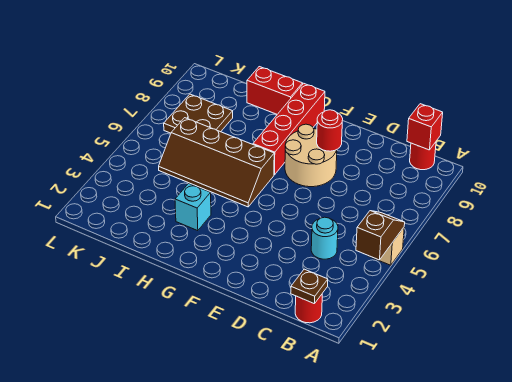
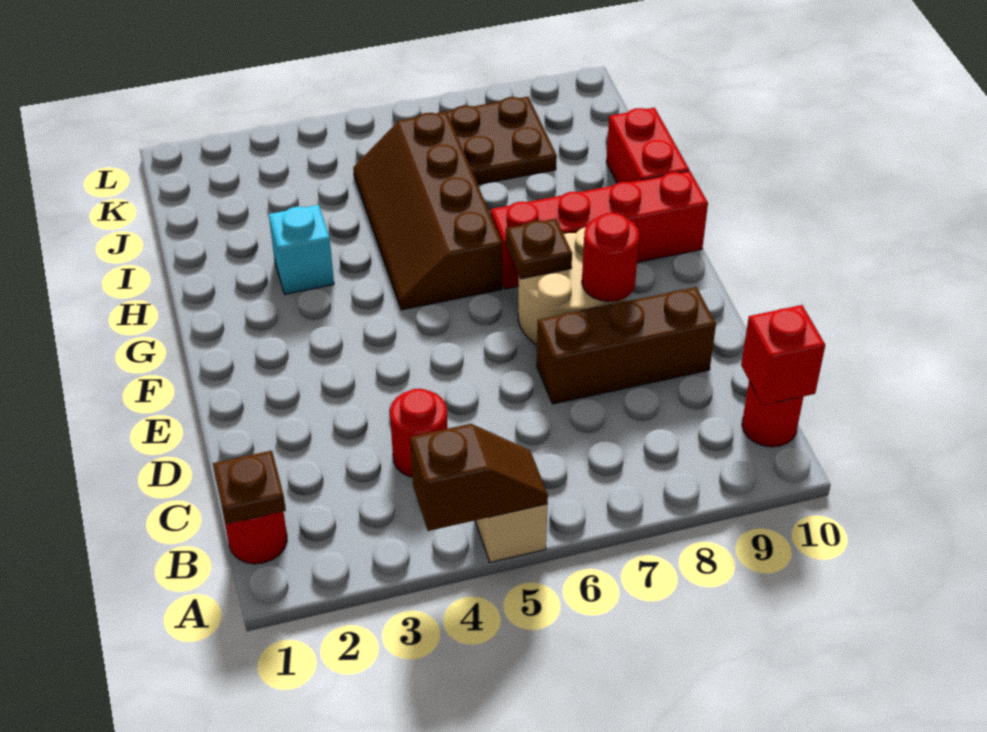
cyan 1x1 round brick [311,217,338,259] -> red 1x1 round brick [390,389,448,477]
none -> brown 1x3 brick [537,287,716,404]
none -> brown 1x1 plate [506,218,572,279]

